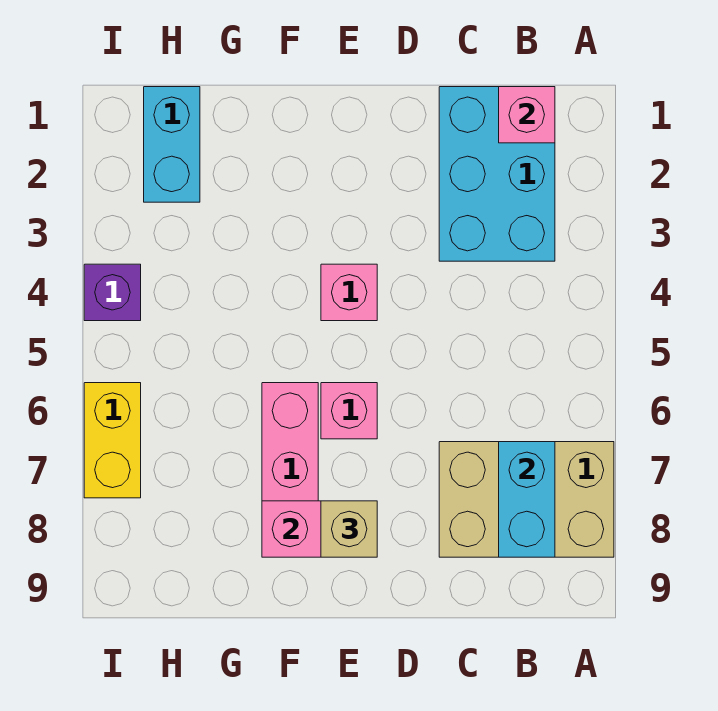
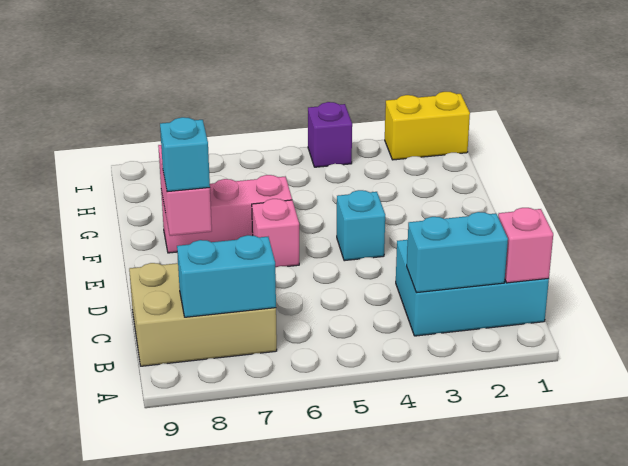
tan 2x3 brick [439,442,614,557] -> tan 2x3 brick turned to [129,263,277,366]
pink 1x1 brick [321,264,377,321] -> cyan 1x1 brick [337,190,385,261]
tan 1x1 brick [321,501,377,557] -> cyan 1x1 brick [160,117,210,192]
cyan 1x2 brick [144,87,200,202] -> cyan 1x2 brick moved to [407,212,508,293]
yellow 1x2 brick [84,383,141,498] -> yellow 1x2 brick moved to [385,92,470,160]

